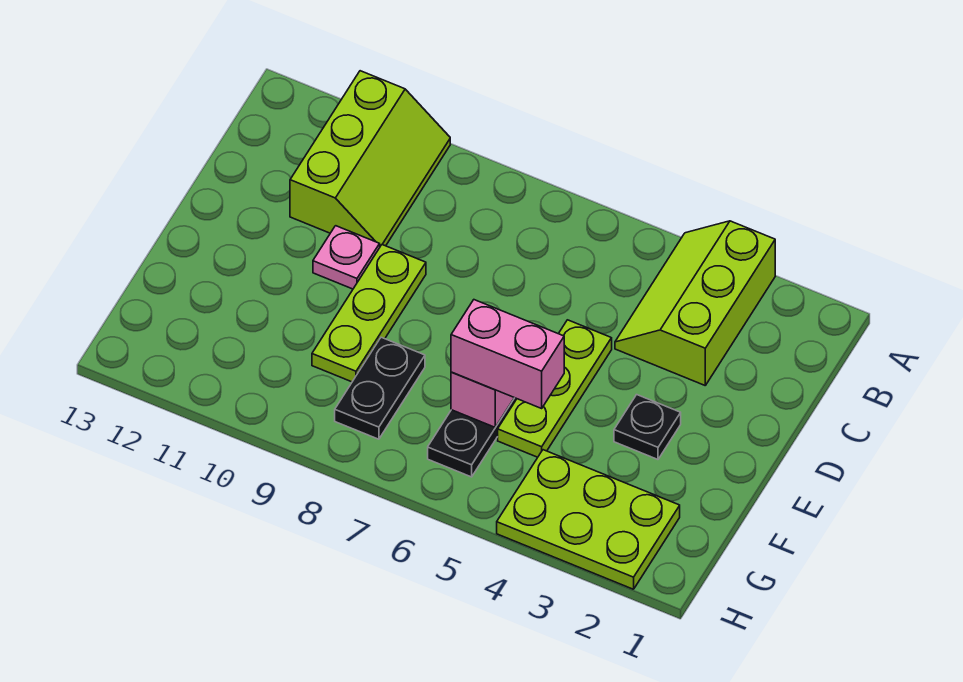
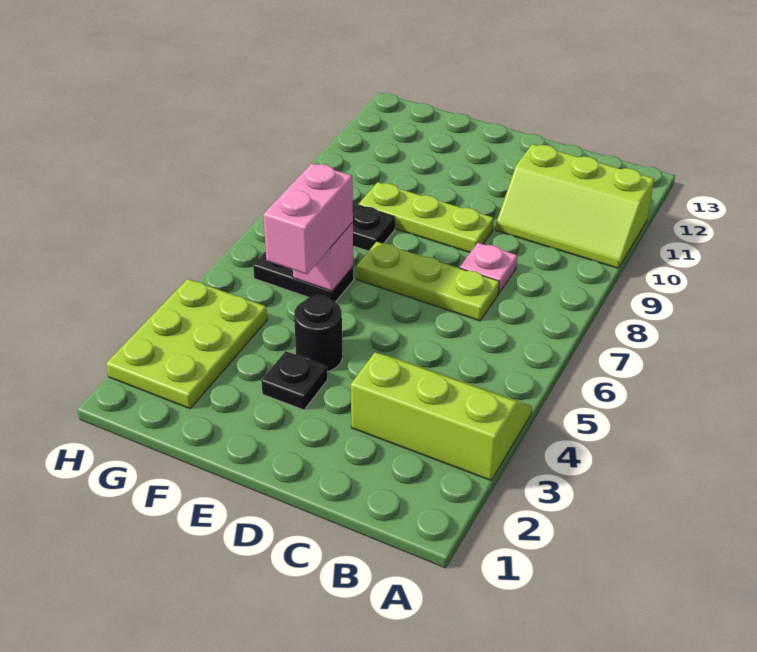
lime 1x3 plate [498,320,612,457] -> lime 1x3 plate moved to [356,242,499,321]
pink 1x1 plate [313,226,380,289] -> pink 1x1 plate moved to [460,243,517,293]
none -> black 1x1 round brick [294,295,343,372]

